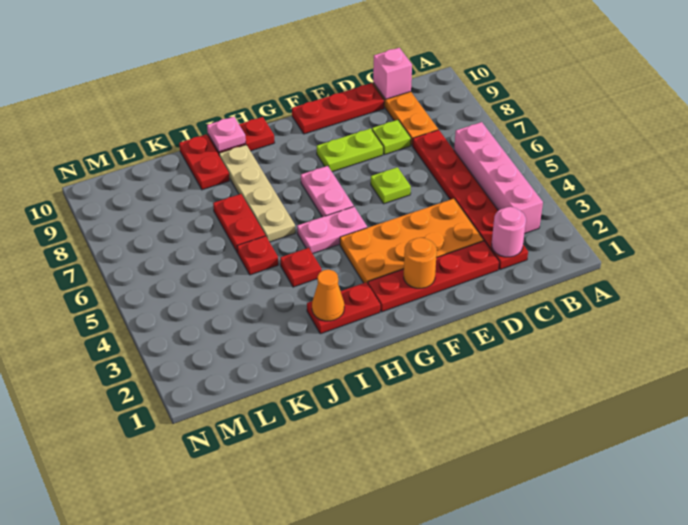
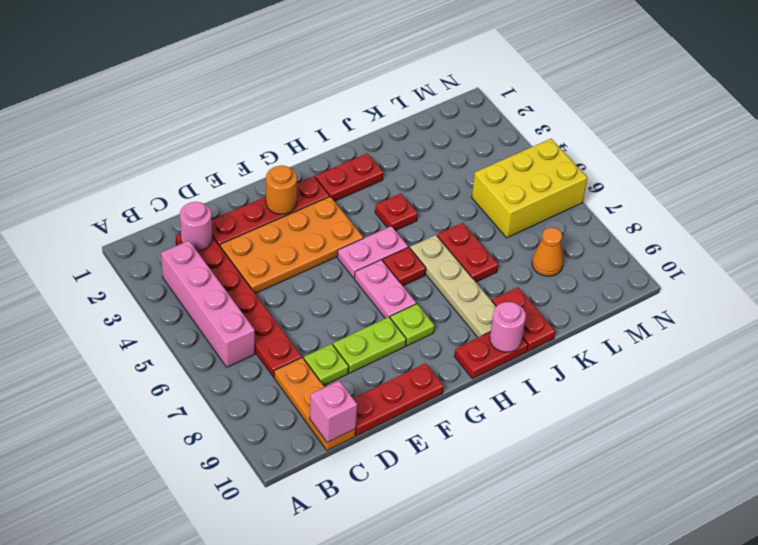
lime 1x1 plate [371,167,411,204] -> lime 1x1 plate moved to [390,304,434,346]
orange 1x1 cone [312,270,344,321] -> orange 1x1 cone moved to [532,227,563,276]
pink 1x1 plate [207,117,246,152] -> pink 1x1 round brick [490,302,526,352]
red 1x1 plate [237,236,278,275] -> red 1x1 plate moved to [383,247,426,286]
none -> yellow 2x3 brick [472,139,587,238]

